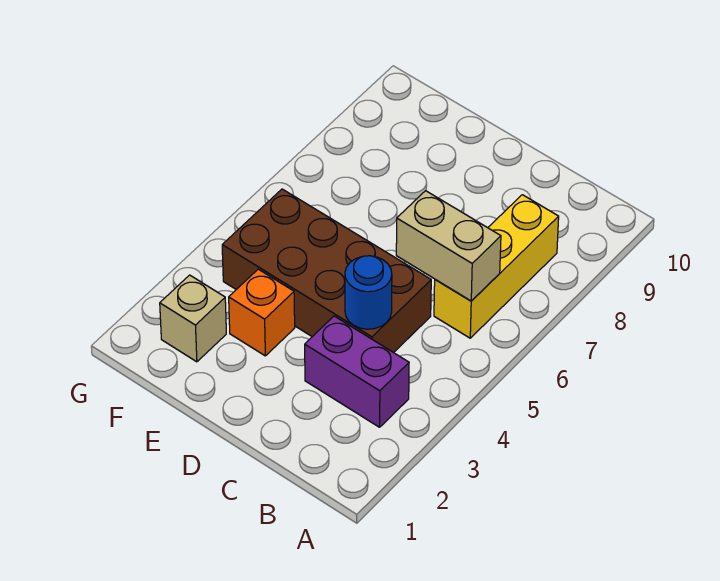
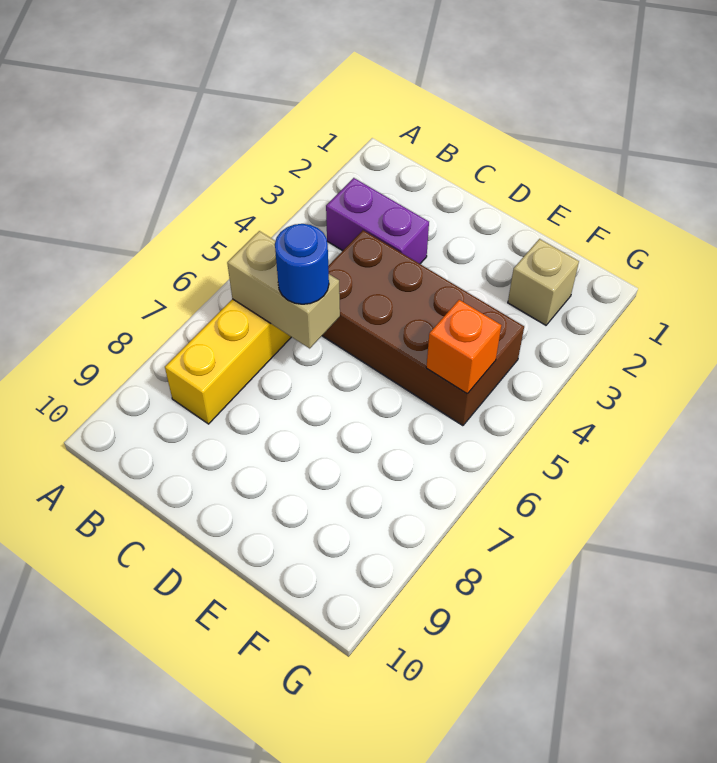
blue 1x1 round brick [345,256,392,329] -> blue 1x1 round brick moved to [275,224,329,304]
orange 1x1 brick [229,269,295,356] -> orange 1x1 brick moved to [426,300,501,393]

